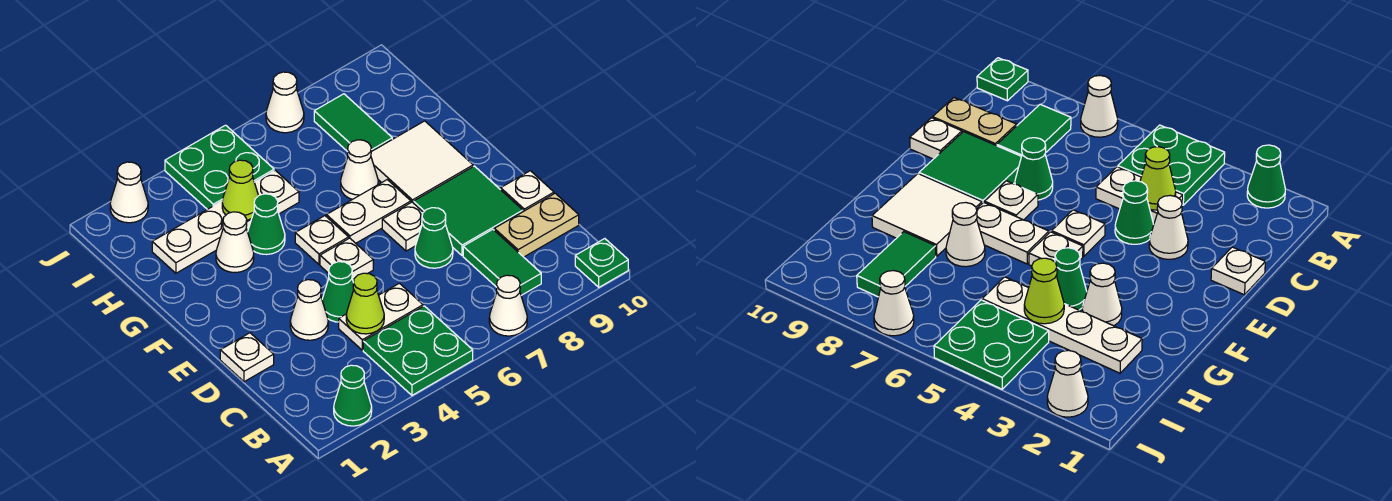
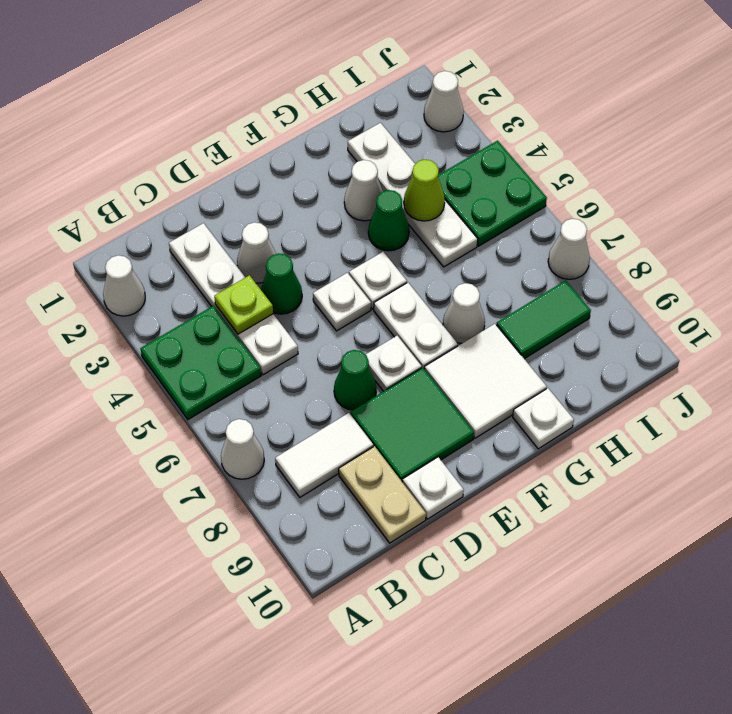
green 1x1 cone [334,365,372,426] -> white 1x1 cone [103,255,145,316]
green 1x1 plate [575,239,628,287] -> none
green 1x2 tile [463,229,541,295] -> white 1x2 tile [275,413,373,497]
white 1x2 plate [339,283,423,350] -> white 1x4 plate [169,223,298,375]
lime 1x1 cone [346,273,384,334] -> lime 1x1 plate [214,275,273,334]
white 1x1 plate [220,333,274,382] -> white 1x1 plate moved to [513,388,574,449]

